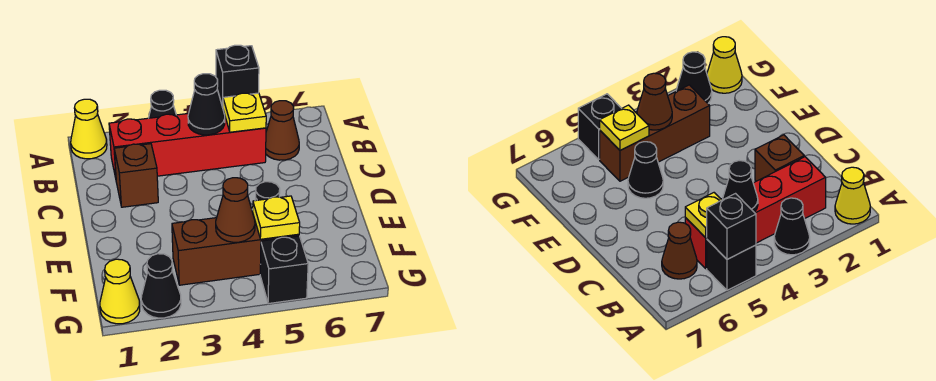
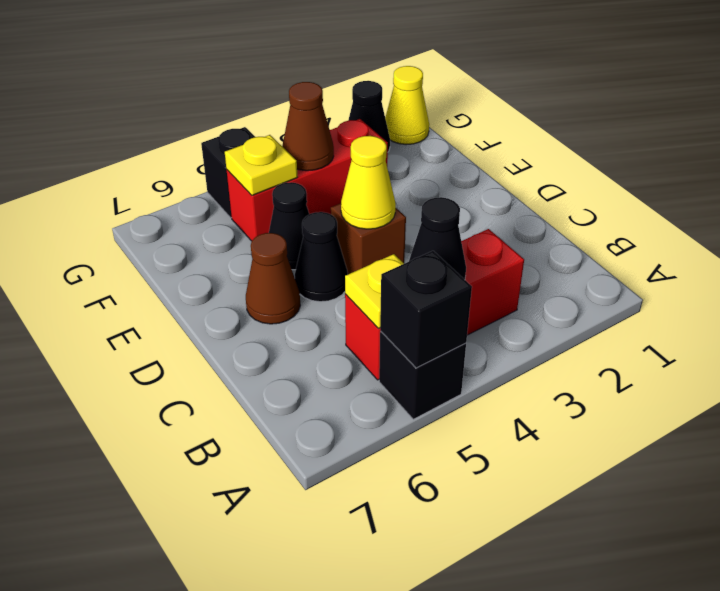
yellow 1x1 cone [71,99,107,159] -> yellow 1x1 cone moved to [341,136,396,229]
black 1x1 cone [149,90,176,118] -> black 1x1 cone moved to [295,212,348,302]
red 1x4 brick [109,113,266,178] -> red 1x3 brick [345,229,524,380]
brown 1x1 cone [266,101,299,160] -> brown 1x1 cone moved to [246,233,300,324]
brown 1x1 brick [114,144,158,207] -> brown 1x1 brick moved to [331,203,406,274]
brown 1x3 brick [172,215,299,285] -> red 1x3 brick [227,119,388,241]

